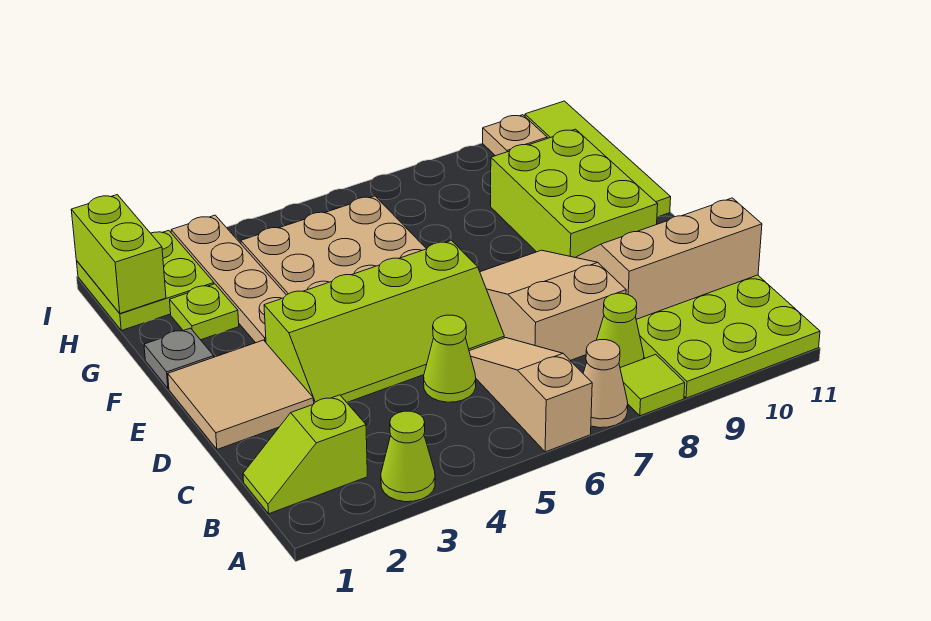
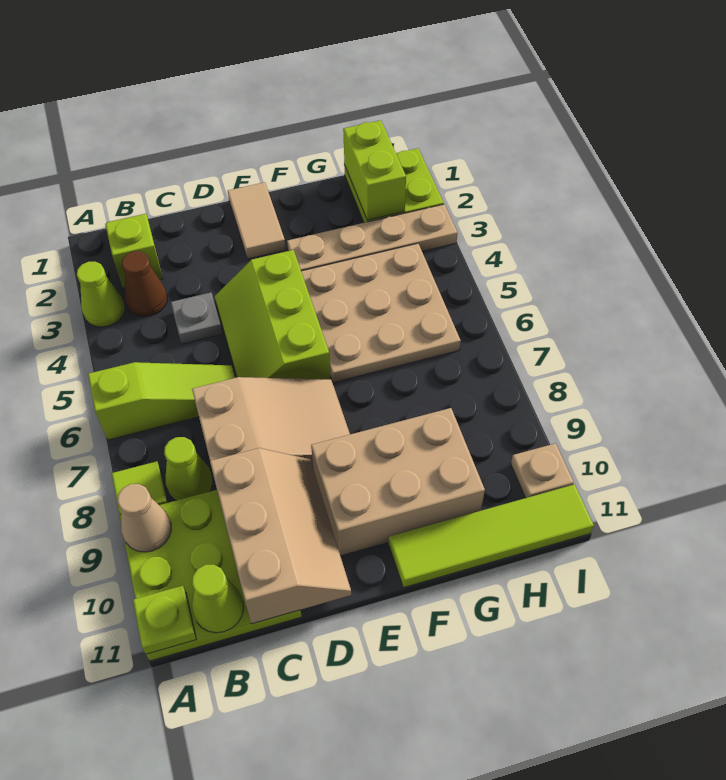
tan 1x3 slope [469,338,592,452] -> lime 1x3 slope [88,362,235,440]
tan 1x1 cone [583,340,628,428] -> tan 1x1 cone moved to [118,484,171,552]
none -> brown 1x1 cone [122,251,167,317]
lime 1x1 cone [424,315,476,402] -> lime 1x1 cone moved to [192,565,244,633]
tan 2x2 tile [168,340,314,449] -> tan 1x2 tile [228,182,286,259]
lime 2x4 slope [264,241,504,403] -> lime 2x3 slope [215,250,331,379]
lime 2x3 brick [491,129,658,258] -> tan 2x3 brick [311,408,485,556]
grey 1x1 plate [144,328,214,388] -> grey 1x1 plate moved to [171,293,222,344]
lime 1x1 plate [170,284,239,340] -> lime 1x1 plate moved to [133,586,196,654]
lime 1x2 brick [71,195,166,313] -> lime 1x2 brick turned to [343,120,406,220]

